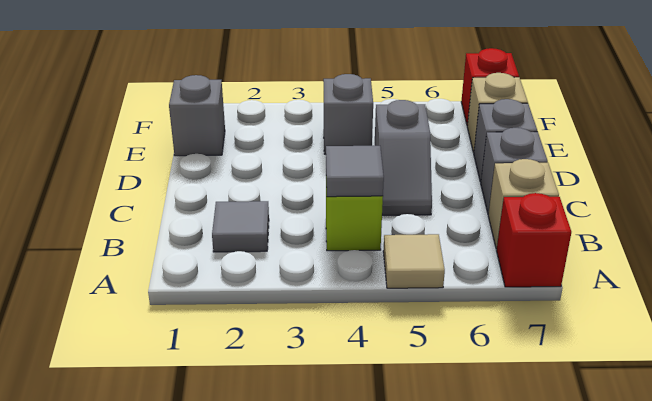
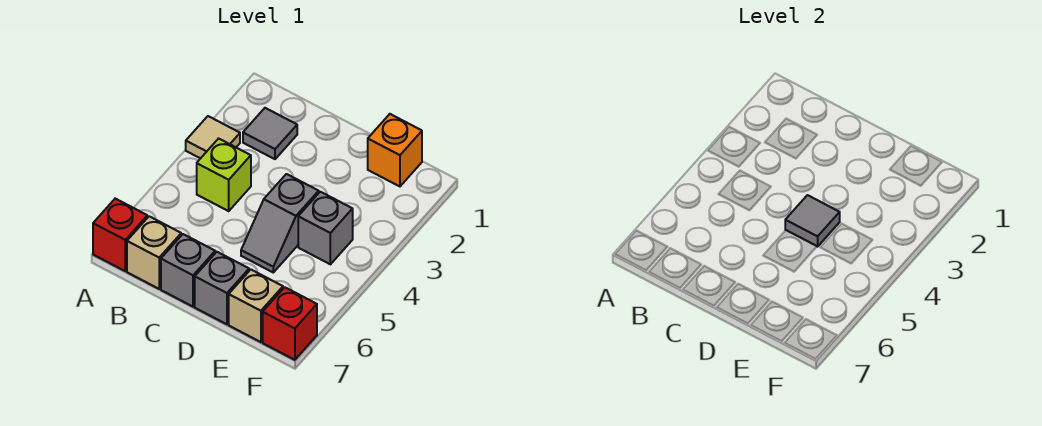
tan 1x1 tile [383,234,445,288] -> tan 1x1 tile moved to [186,116,240,159]
grey 1x1 tile [326,146,384,197] -> grey 1x1 tile moved to [785,195,840,247]
grey 1x2 slope [375,100,432,215] -> grey 1x2 slope turned to [241,174,319,272]
grey 1x1 brick [169,75,225,156] -> orange 1x1 brick [368,114,422,186]

